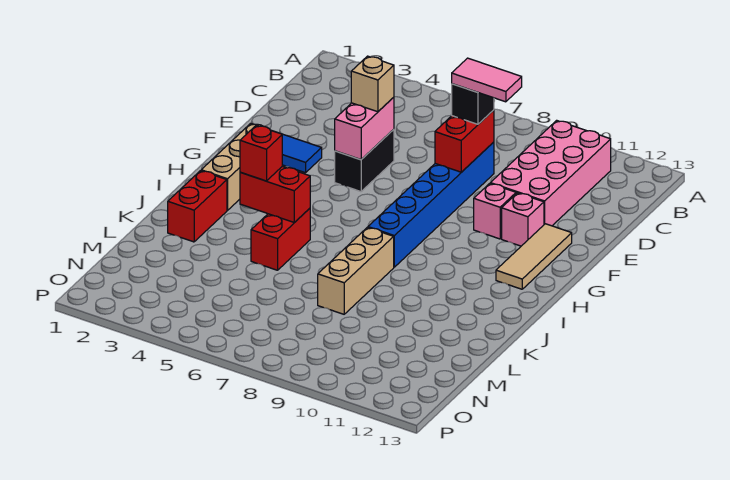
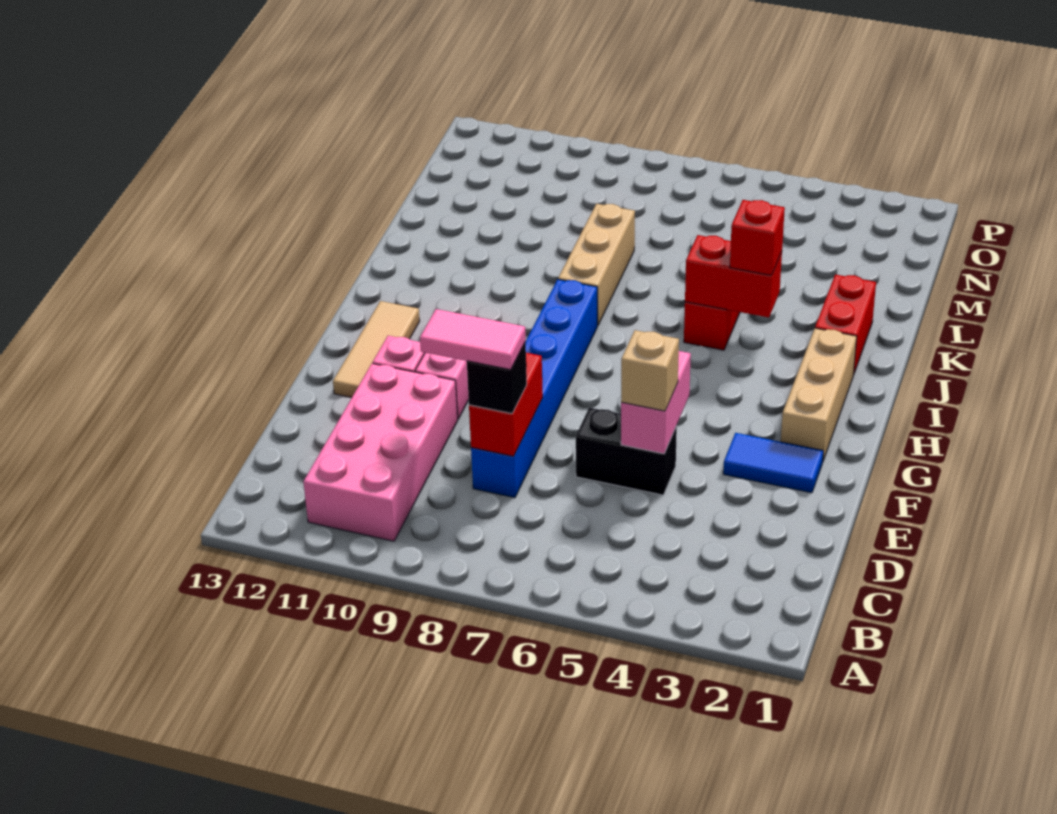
black 1x2 brick [335,129,394,192] -> black 1x2 brick turned to [576,408,677,495]

